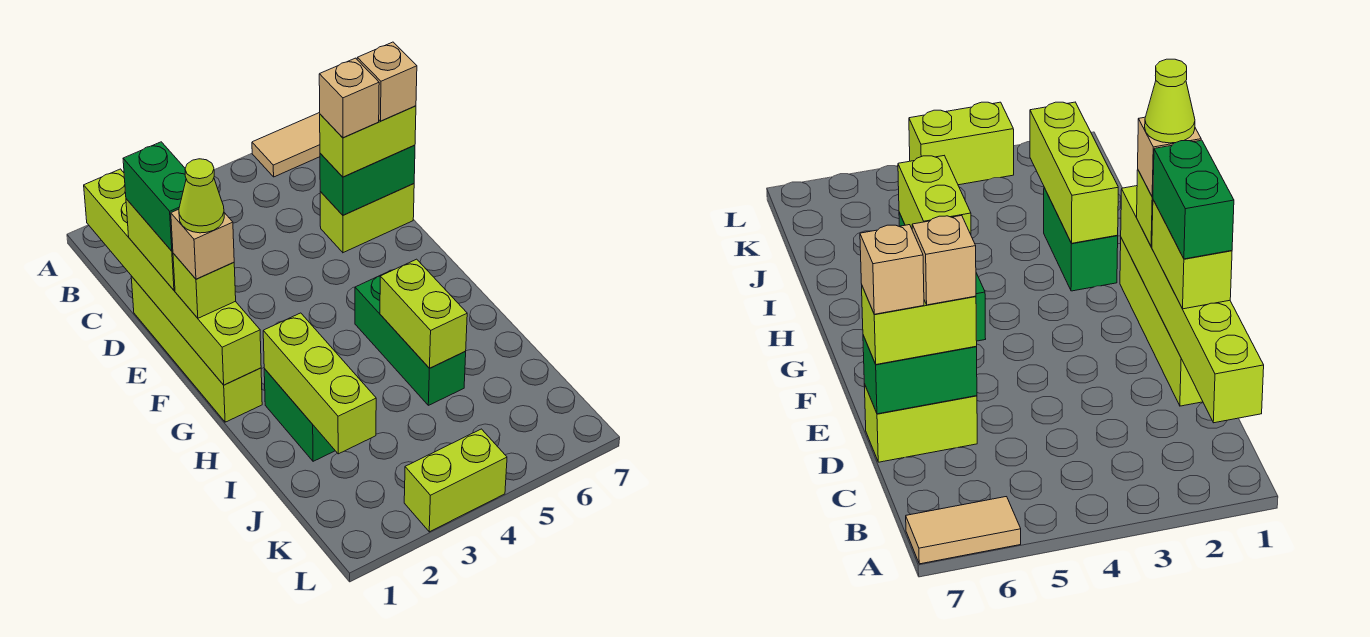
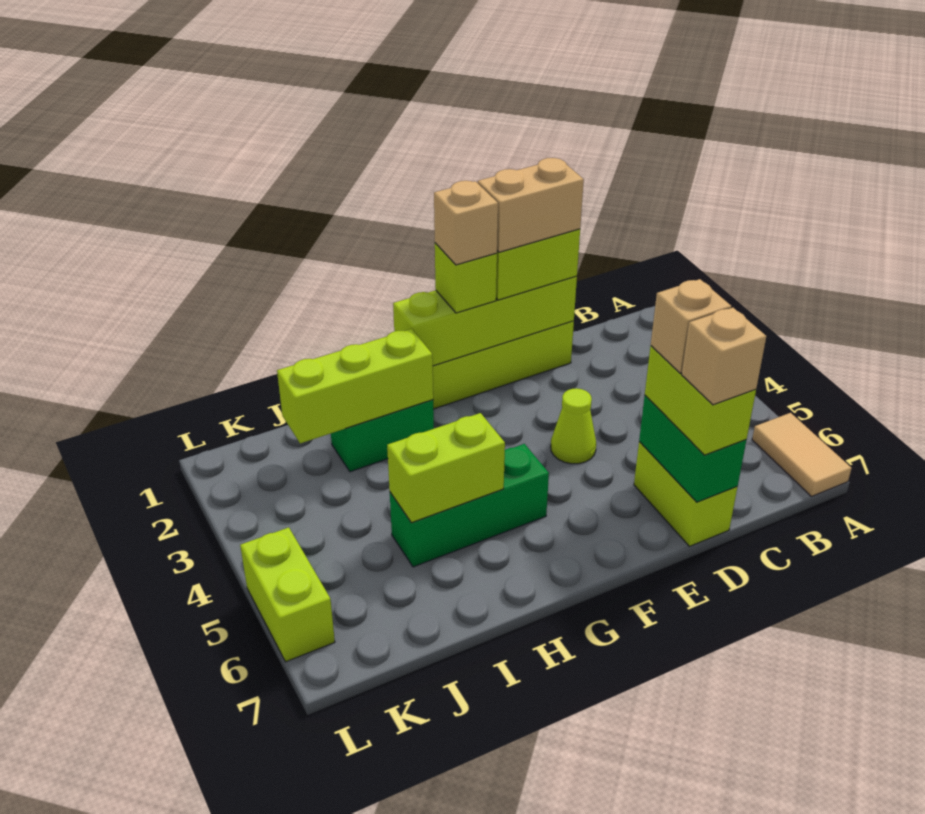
lime 1x6 brick [84,169,261,385] -> lime 1x4 brick [393,276,577,366]
green 1x2 brick [123,142,186,251] -> tan 1x2 brick [478,158,584,252]
lime 1x1 cone [179,159,224,233] -> lime 1x1 cone moved to [551,388,596,464]
lime 1x2 brick [404,429,507,532] -> lime 1x2 brick moved to [240,527,335,662]

